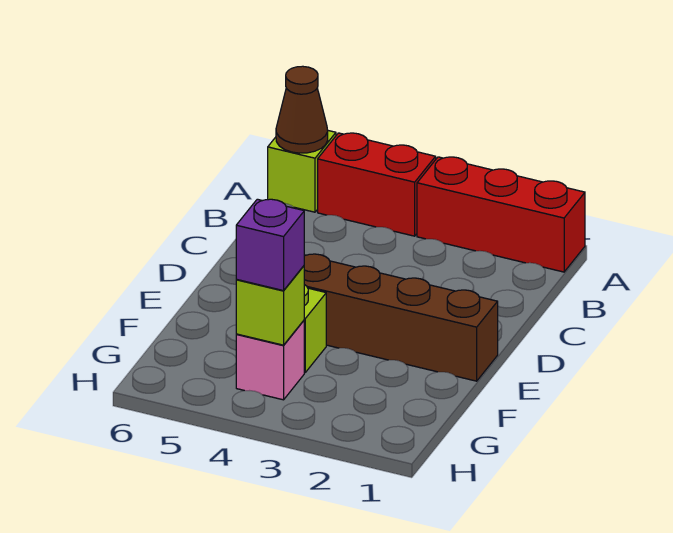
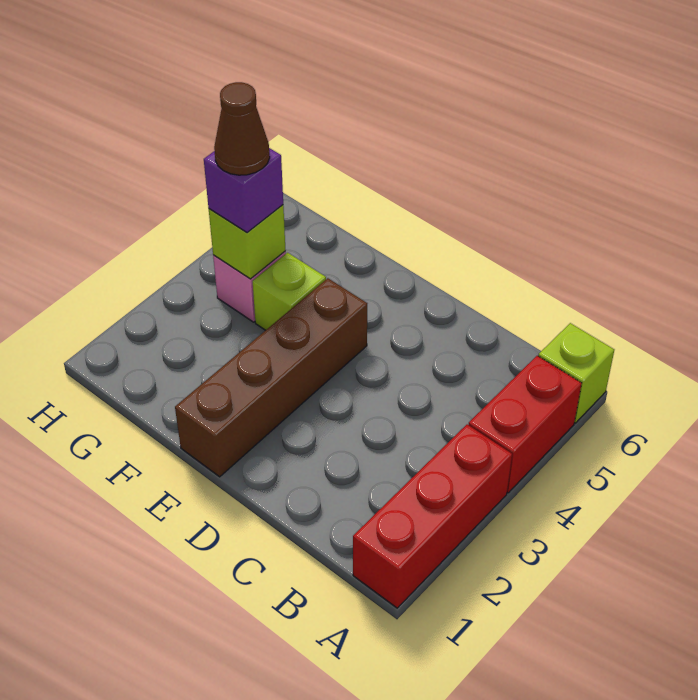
brown 1x1 cone [276,66,328,153] -> brown 1x1 cone moved to [214,82,270,175]

